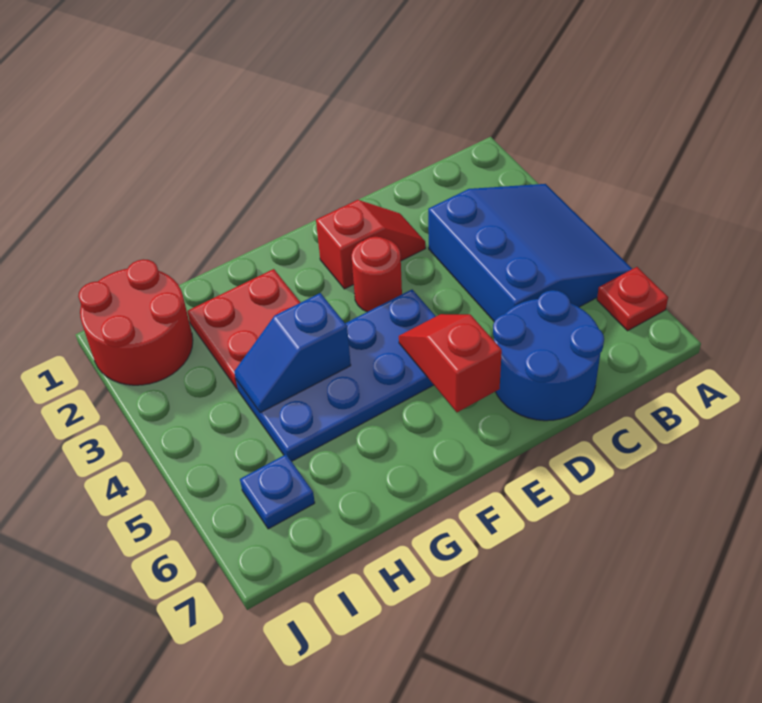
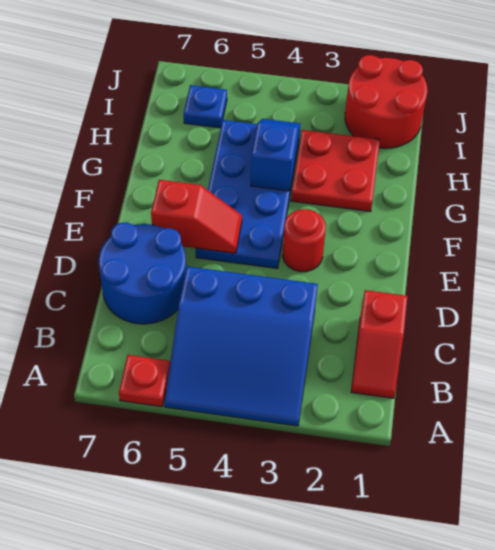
red 1x2 slope [316,200,425,289] -> red 1x2 slope moved to [351,290,408,398]

